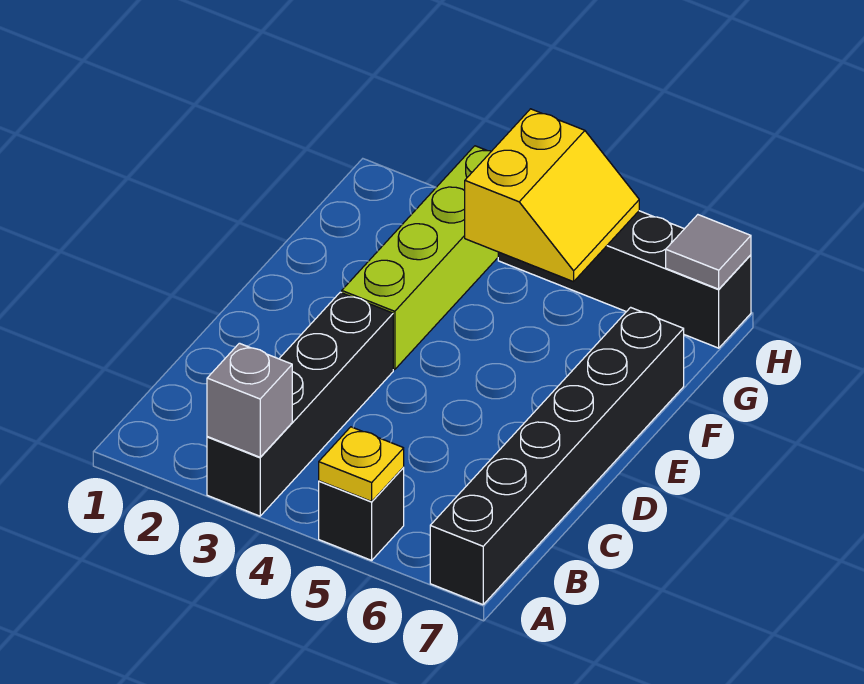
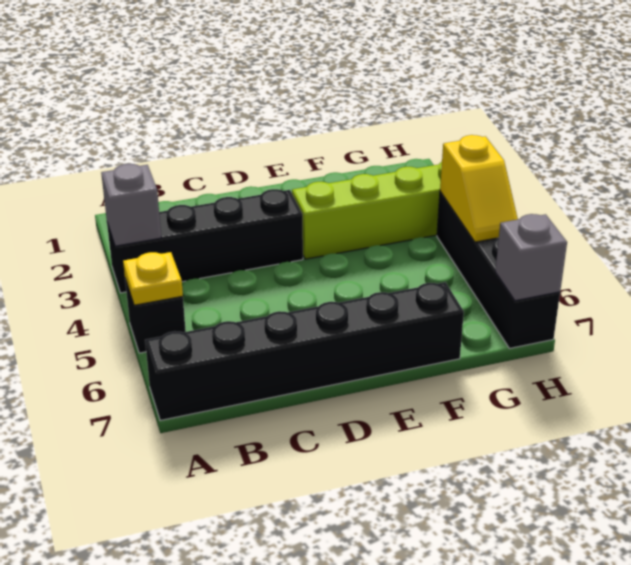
yellow 2x2 slope [465,109,639,282] -> yellow 1x2 slope [440,135,518,242]
grey 1x1 tile [666,215,751,289] -> grey 1x1 brick [495,214,567,301]

